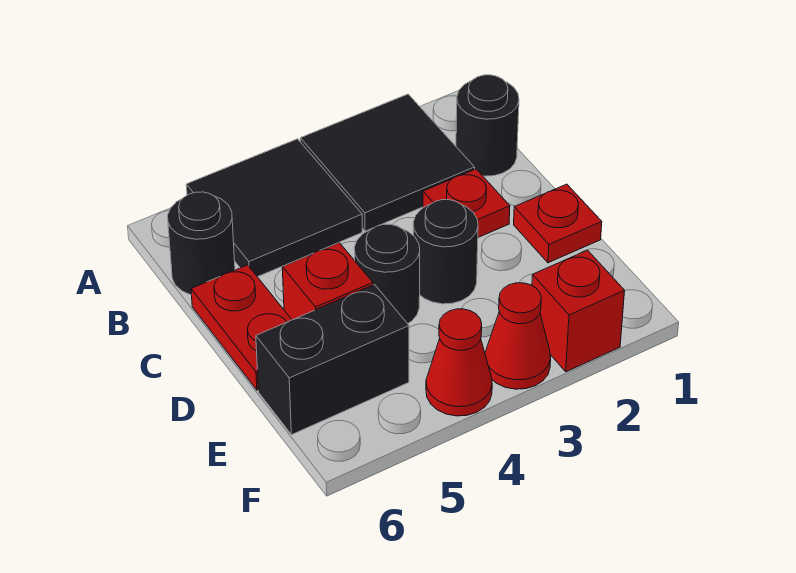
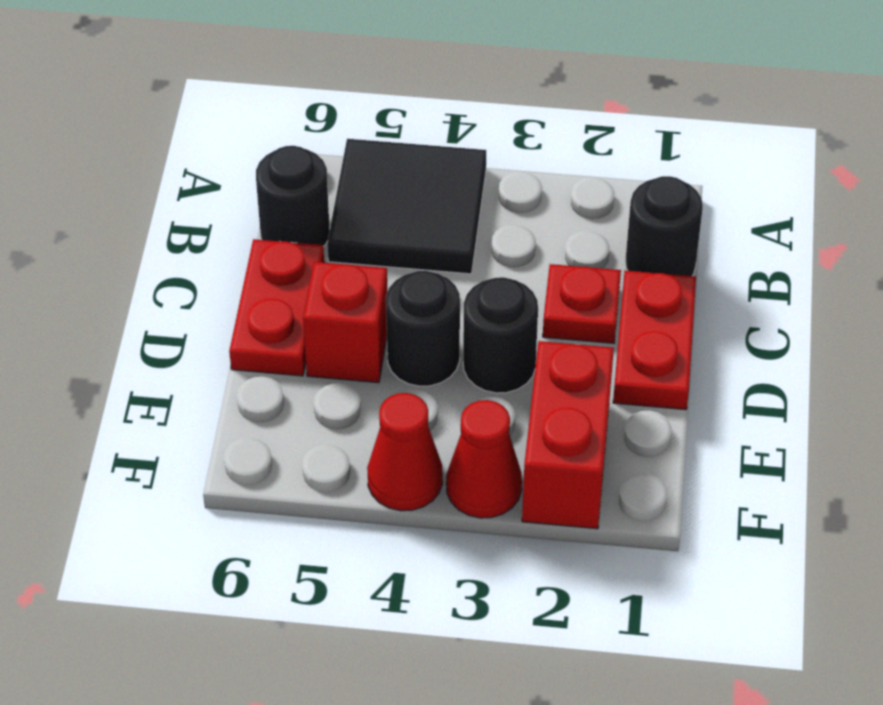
black 2x2 tile [300,94,475,231] -> none
red 1x1 plate [514,184,602,263] -> red 1x2 plate [613,270,696,410]
black 1x2 brick [256,285,409,435] -> none
red 1x1 brick [532,250,625,372] -> red 1x2 brick [522,341,614,529]

